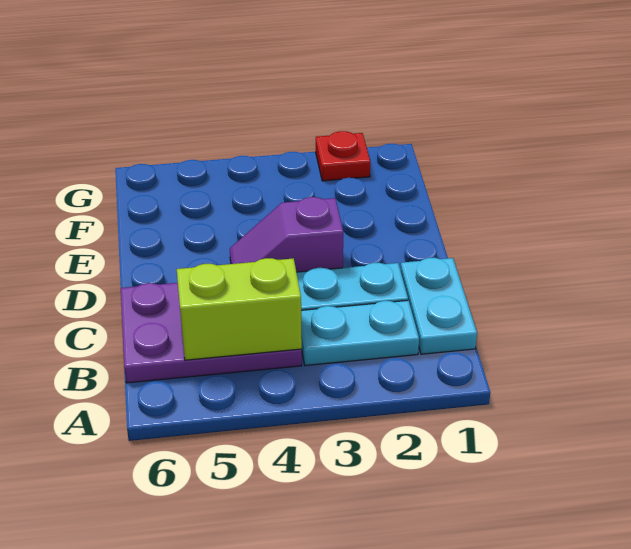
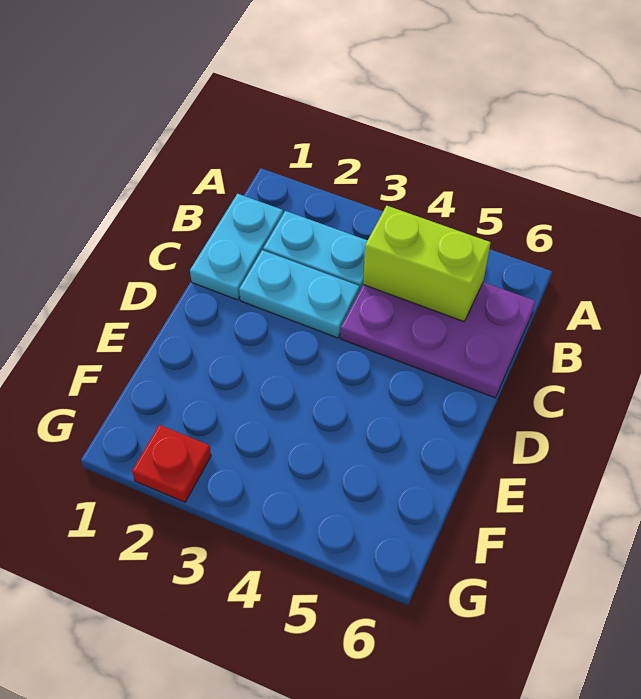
purple 1x2 slope [230,197,343,272] -> none

